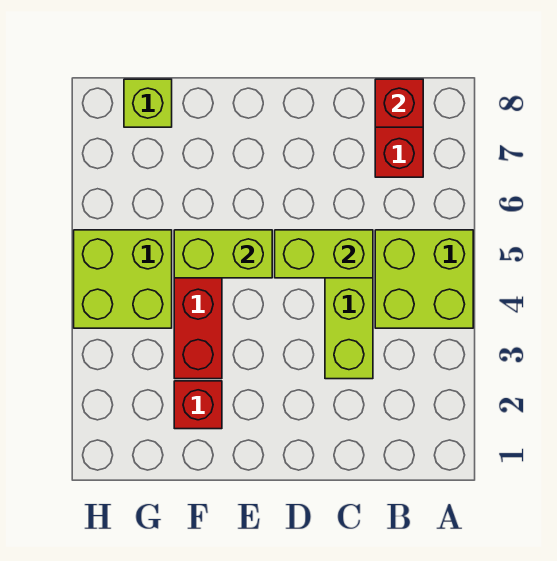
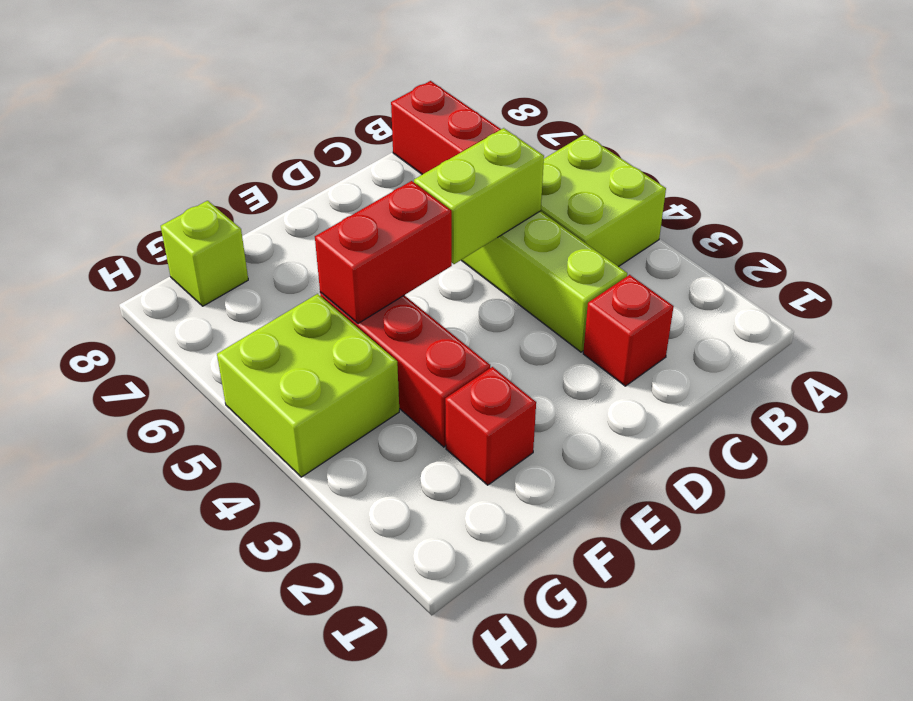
red 1x1 brick [375,79,423,127] -> red 1x1 brick moved to [583,275,674,386]
lime 1x2 brick [174,230,272,278] -> red 1x2 brick [315,181,452,324]

